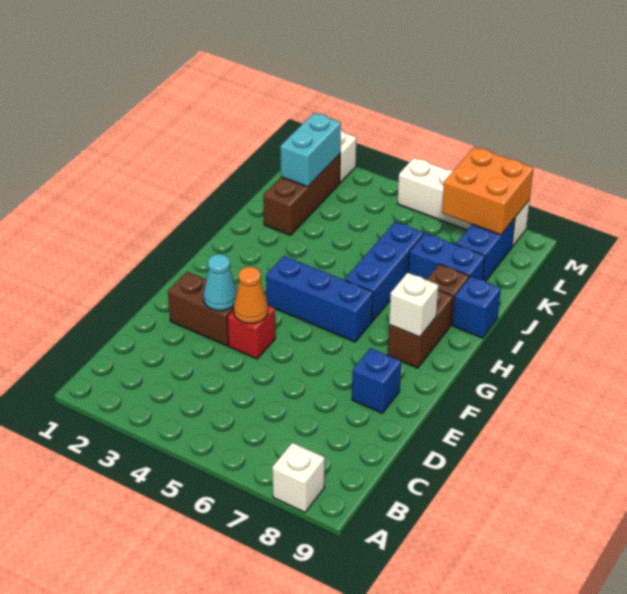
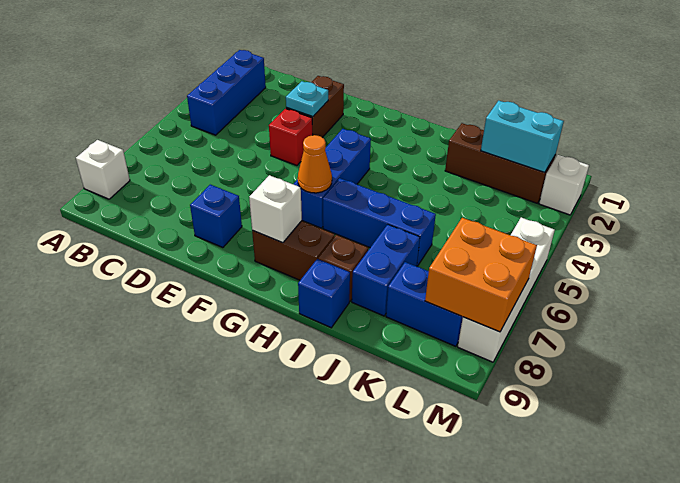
none -> blue 1x3 brick [187,50,266,135]
cyan 1x1 cone [203,254,237,311] -> cyan 1x1 plate [286,81,328,117]
orange 1x1 cone [234,267,268,324] -> orange 1x1 cone moved to [298,135,332,193]

